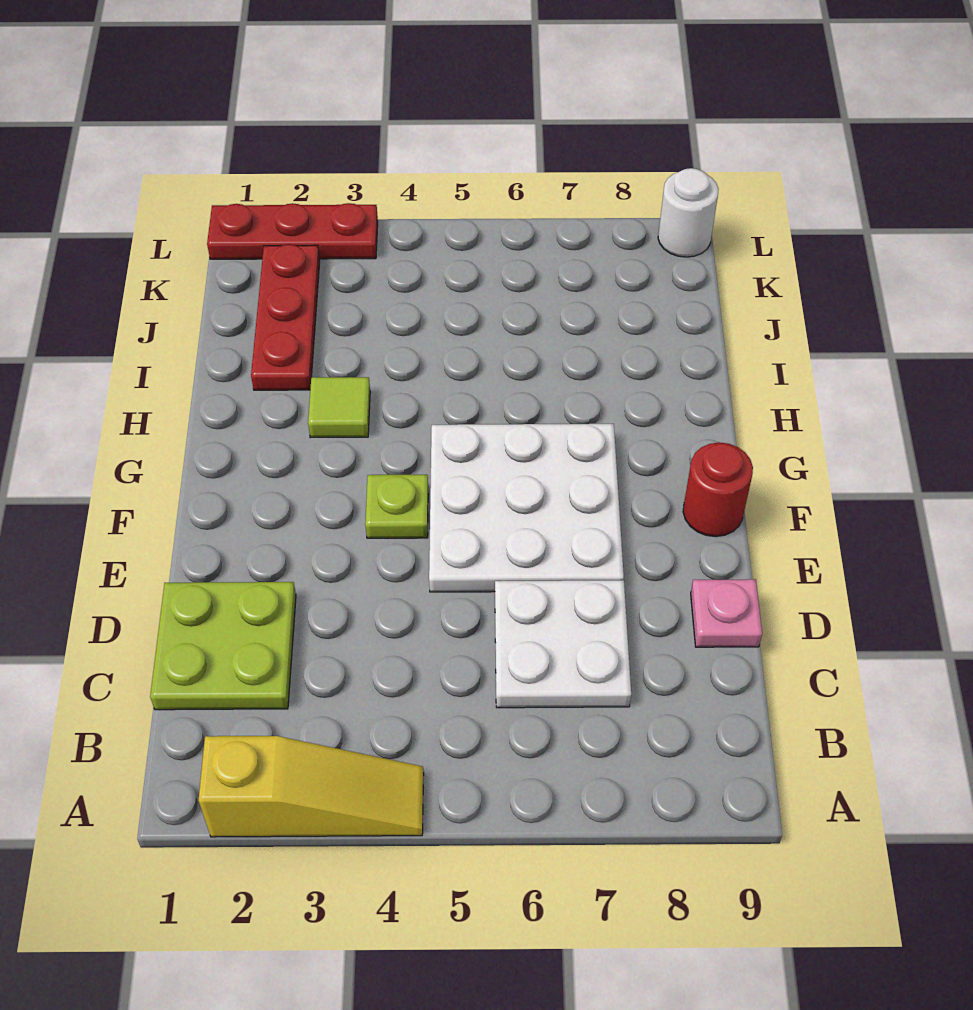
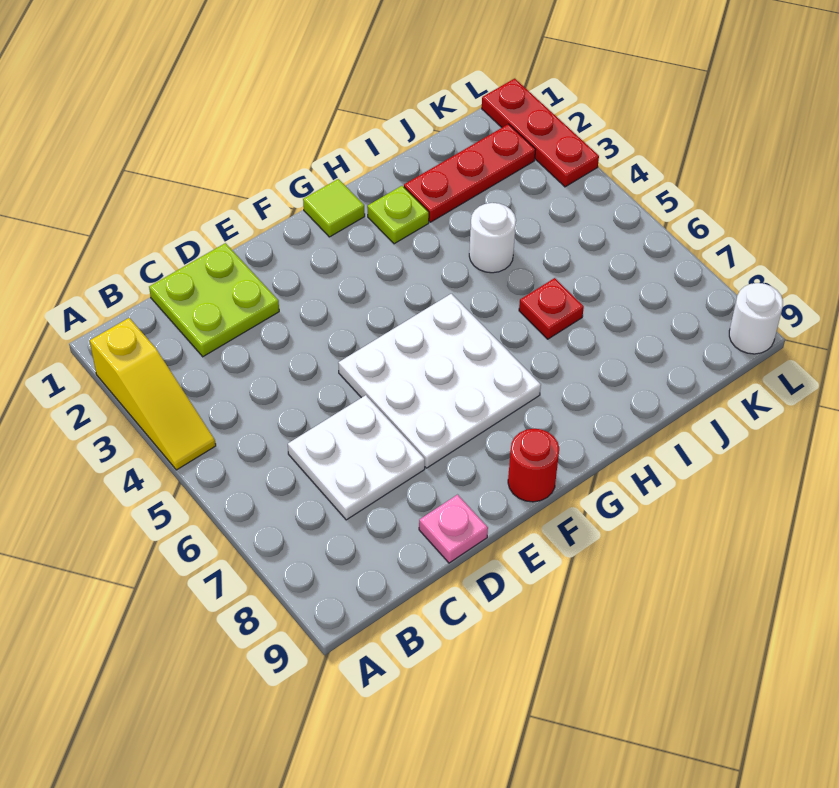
lime 1x1 plate [365,475,428,538] -> lime 1x1 plate moved to [367,186,429,244]
lime 1x1 tile [308,377,370,438] -> lime 1x1 tile moved to [303,179,365,237]
none -> white 1x1 round brick [469,203,516,273]
none -> red 1x1 plate [519,278,584,339]

